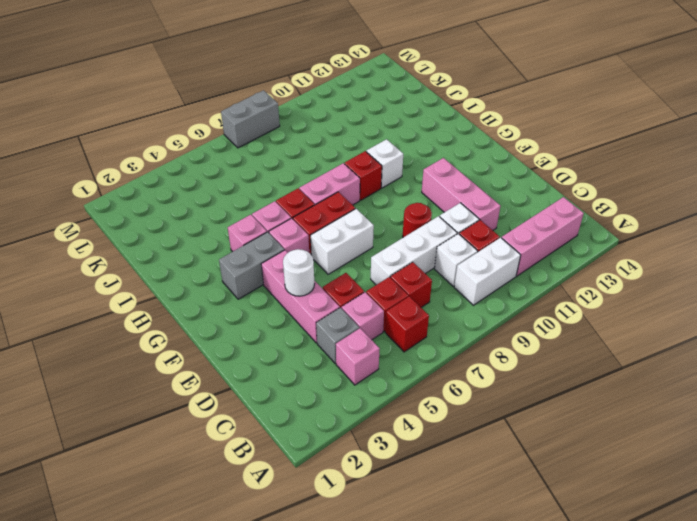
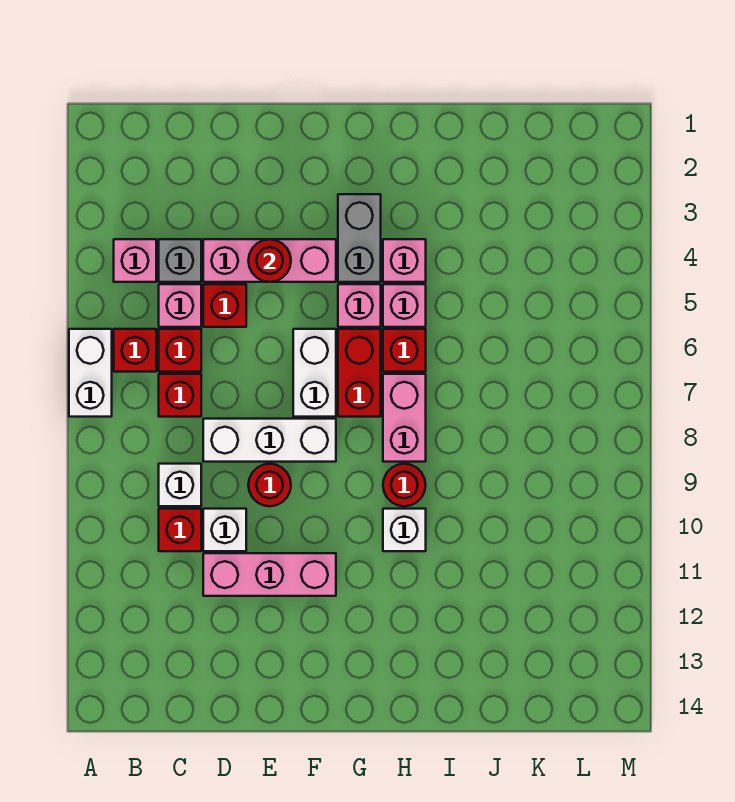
white 1x2 brick [454,238,521,305] -> white 1x2 brick moved to [69,329,112,417]
pink 1x3 brick [502,197,584,276] -> none
white 1x3 brick [371,216,457,285] -> white 1x3 brick turned to [203,419,336,462]
white 1x1 round brick [283,249,314,296] -> red 1x1 round brick [248,239,291,282]
red 1x1 brick [345,151,382,200] -> red 1x1 round brick [383,464,426,506]
grey 1x2 brick [221,90,280,148] -> none

